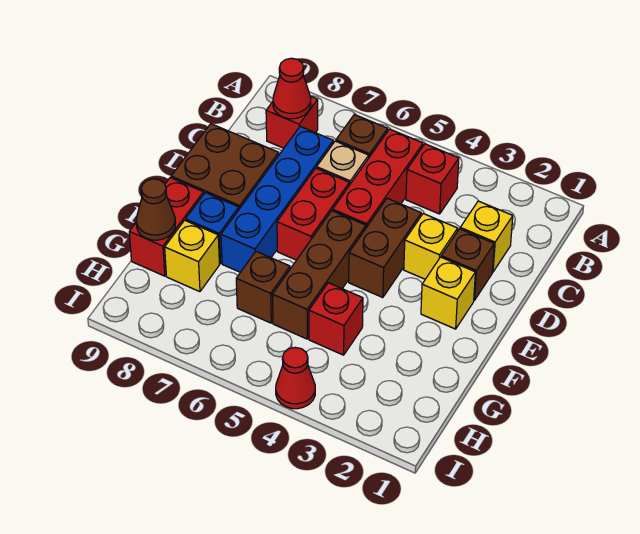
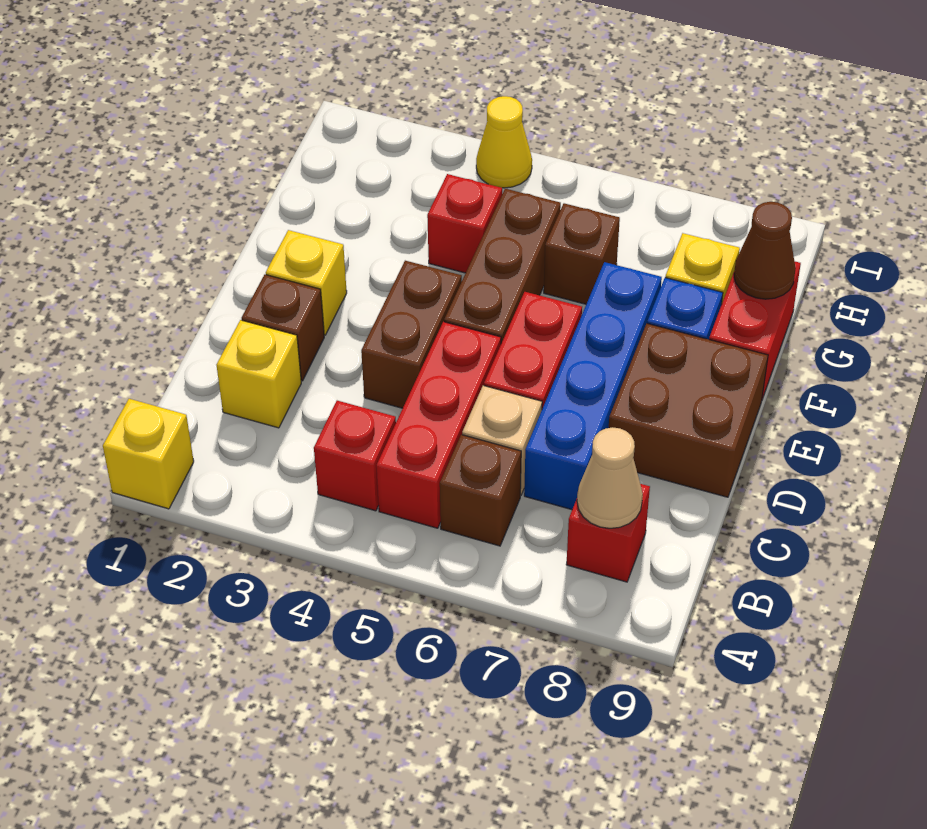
red 1x1 cone [273,58,311,119] -> tan 1x1 cone [577,427,643,528]
yellow 1x1 brick [404,214,458,279] -> yellow 1x1 brick moved to [103,399,194,509]
red 1x1 cone [276,347,315,409] -> yellow 1x1 cone [476,96,532,188]

